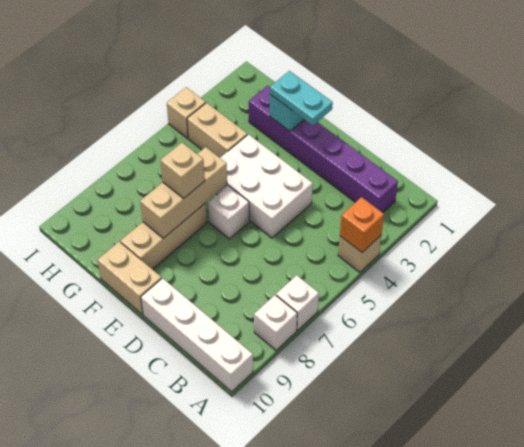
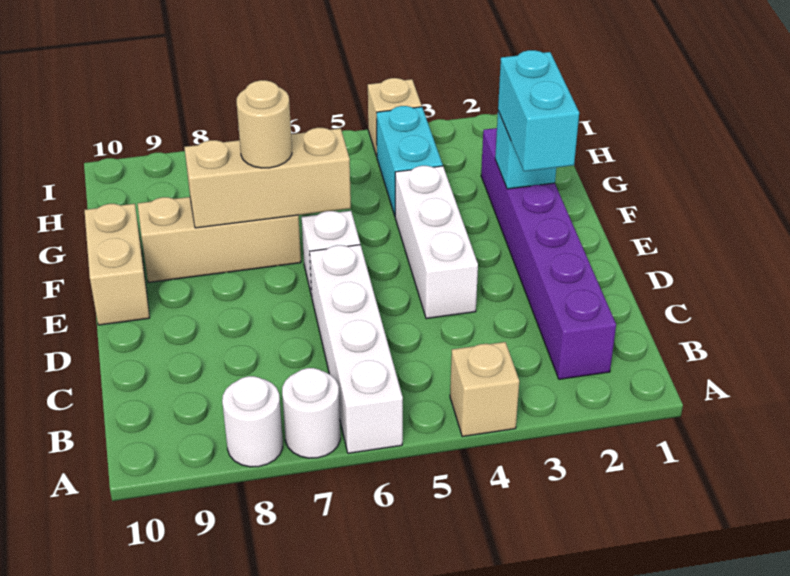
orange 1x1 brick [340,197,384,252] -> none
white 1x1 brick [276,275,319,330] -> white 1x1 round brick [282,368,340,458]
white 1x1 brick [254,295,297,350] -> white 1x1 round brick [222,376,283,467]
white 1x4 brick [141,278,253,392] -> white 1x4 brick moved to [310,245,403,453]
white 2x3 brick [217,134,313,238] -> white 1x3 brick [395,166,478,319]
cyan 1x2 plate [270,71,333,125] -> cyan 1x2 brick [498,50,579,171]
tan 1x1 brick [160,143,205,198] -> tan 1x1 round brick [237,80,292,168]
tan 1x2 brick [187,103,247,158] -> cyan 1x2 brick [377,106,443,216]

